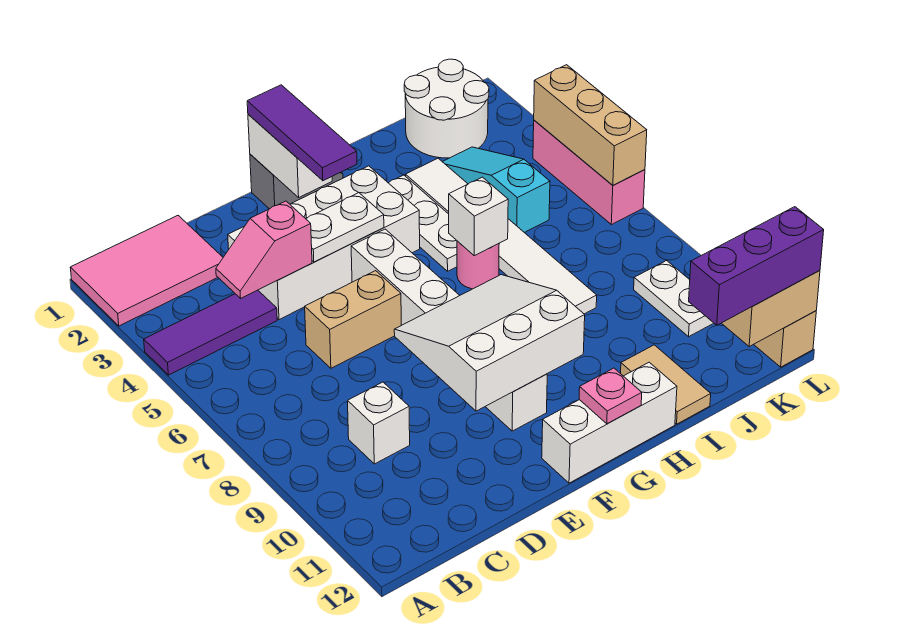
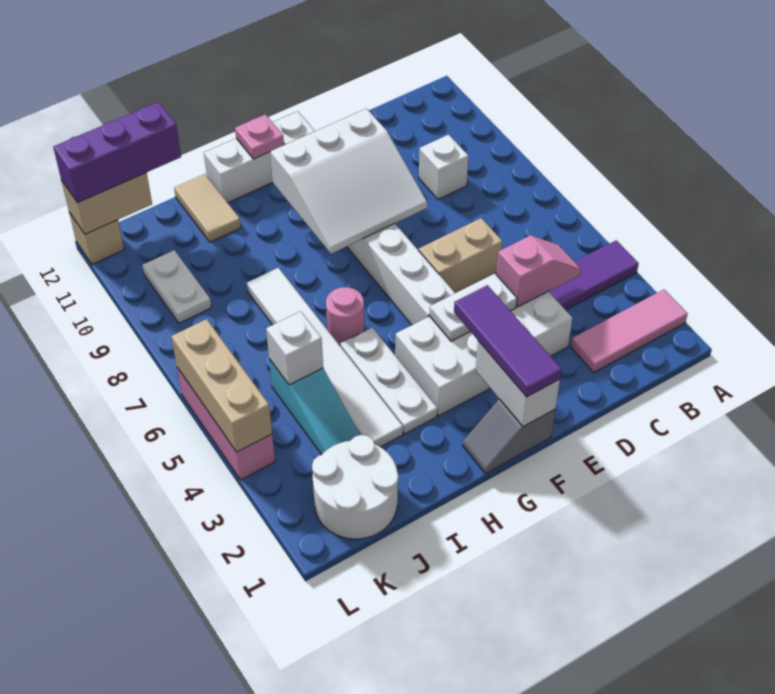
pink 2x3 tile [70,216,223,326] -> pink 1x3 tile [571,290,687,372]
white 1x1 brick [449,177,508,256] -> white 1x1 brick moved to [266,311,323,385]

